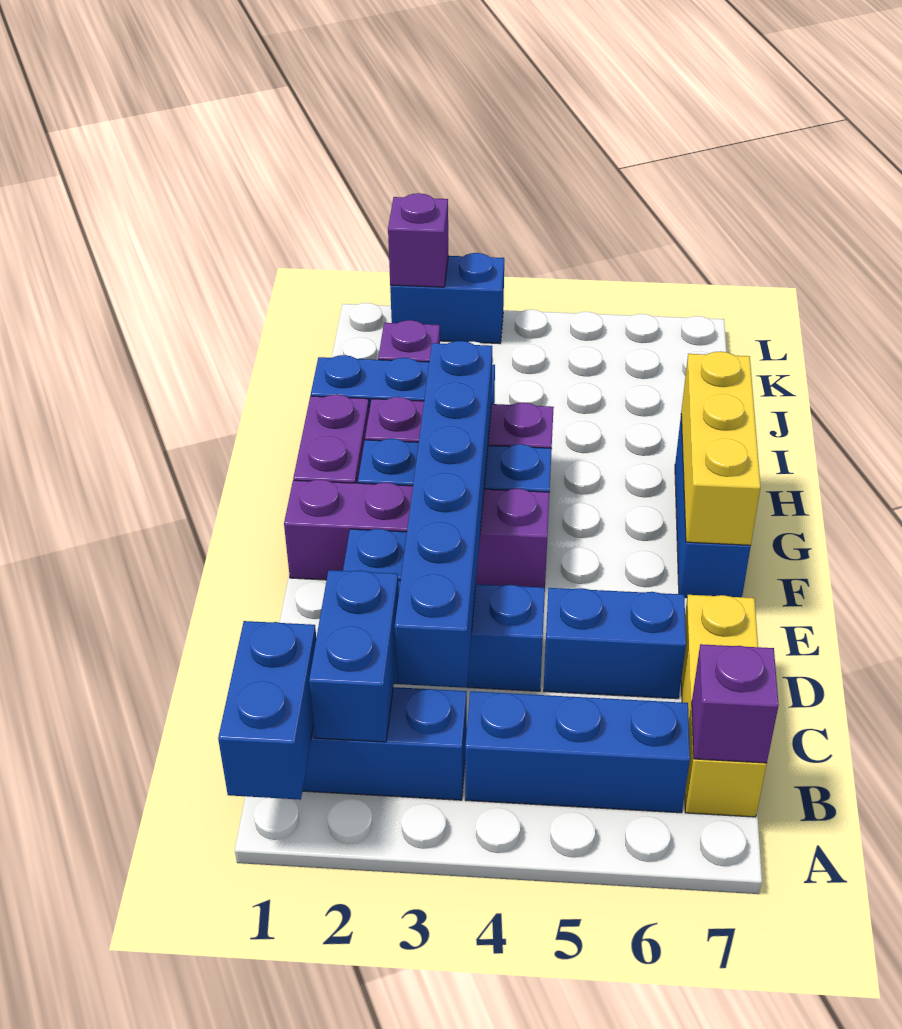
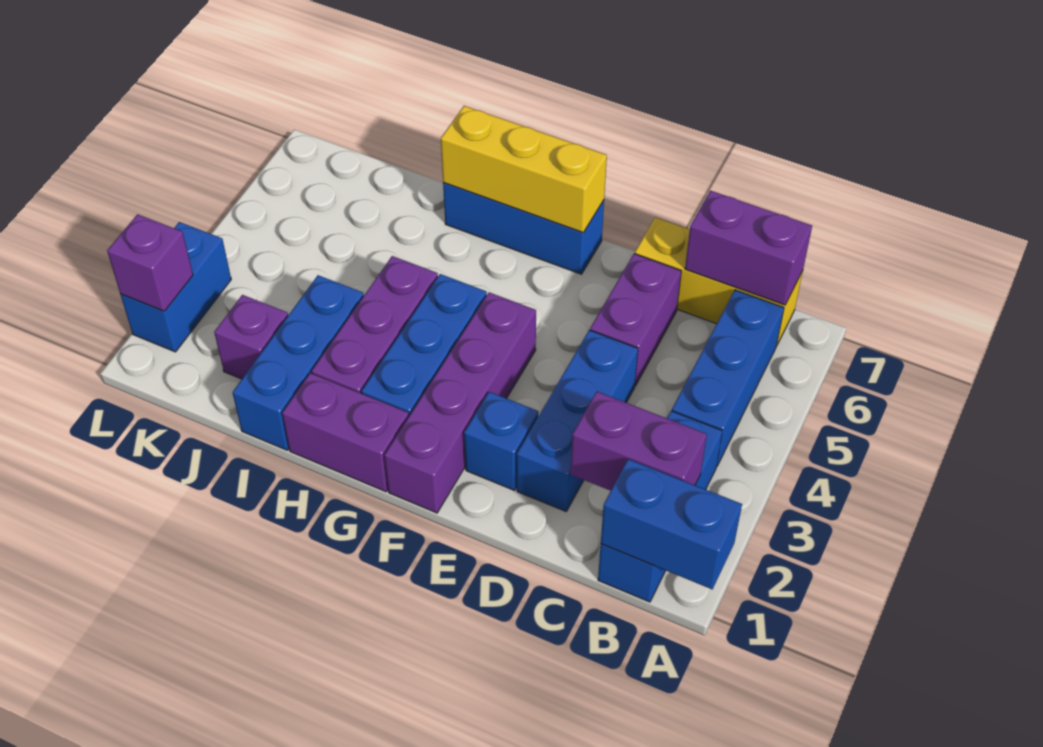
blue 1x2 brick [309,570,399,742] -> purple 1x2 brick [571,392,707,491]
purple 1x1 brick [692,644,779,763] -> purple 1x2 brick [685,191,812,305]
blue 1x6 brick [395,341,492,688] -> none
blue 1x2 brick [544,588,686,699] -> purple 1x2 brick [590,254,681,386]

